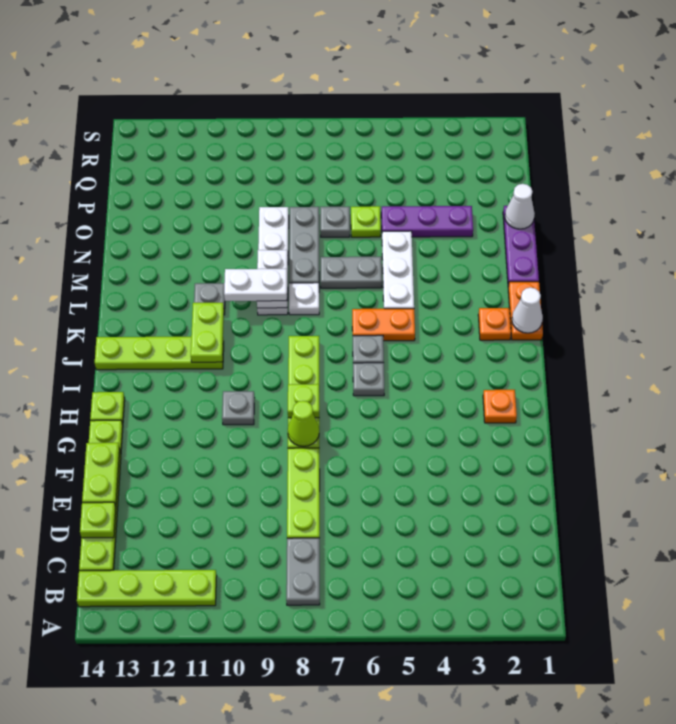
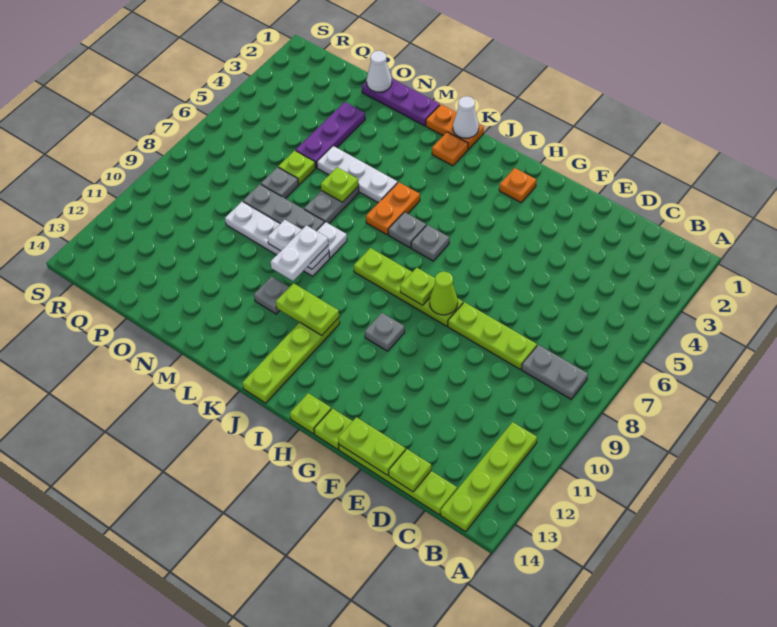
none -> lime 1x1 plate [321,167,359,202]

